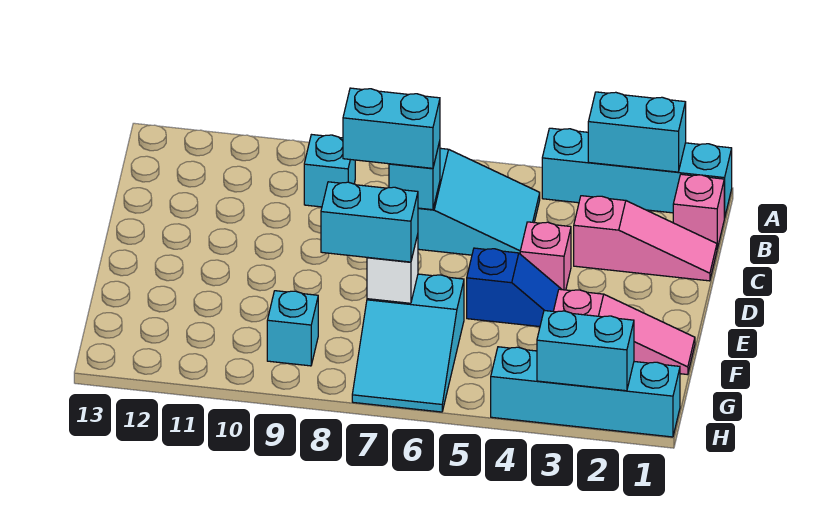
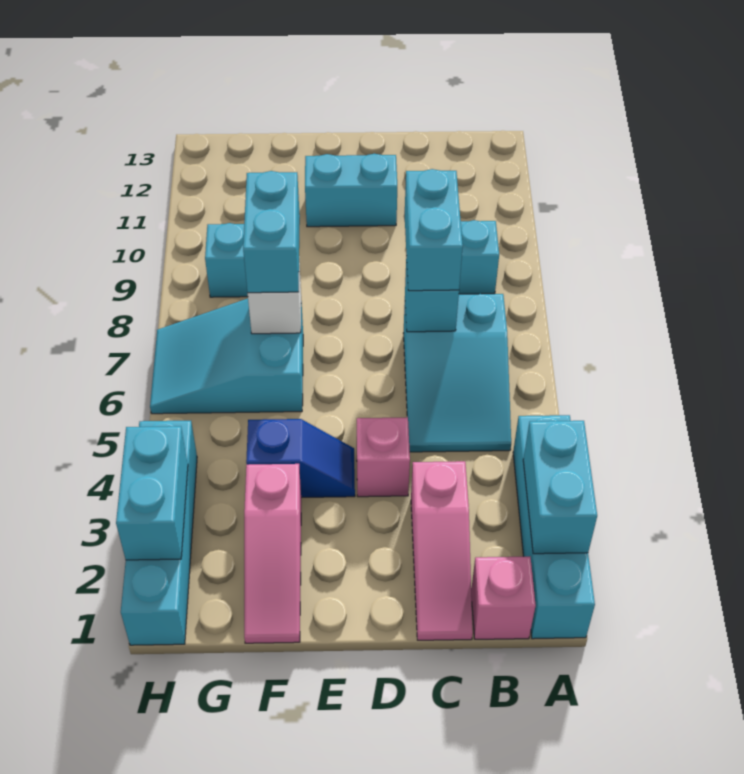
none -> cyan 1x2 brick [305,154,397,227]
blue 1x2 slope [467,248,562,327] -> blue 1x2 slope turned to [246,419,355,498]

